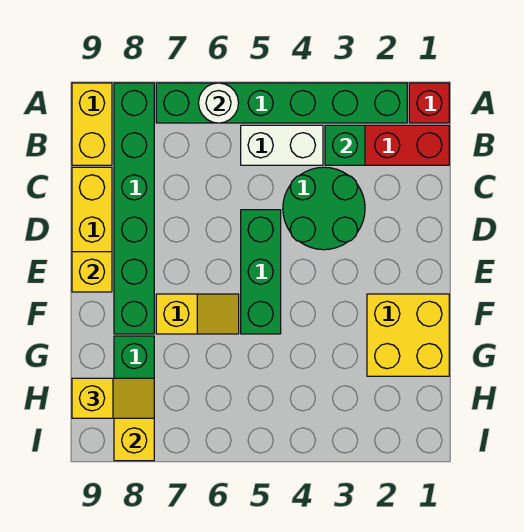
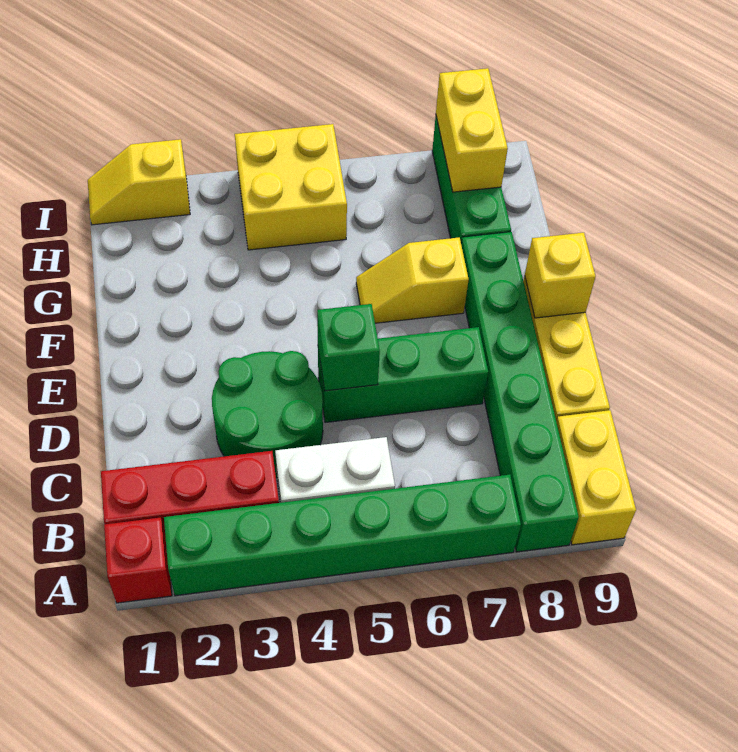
white 1x1 round brick [199,83,239,123] -> none
green 1x1 brick [325,125,365,165] -> green 1x1 brick moved to [317,304,380,391]
green 1x3 brick [241,210,281,334] -> green 1x3 brick turned to [318,327,488,423]
yellow 2x2 brick [367,294,449,376] -> yellow 2x2 brick moved to [235,124,347,250]
yellow 1x2 slope [72,378,154,418] -> yellow 1x2 slope moved to [88,139,190,225]

